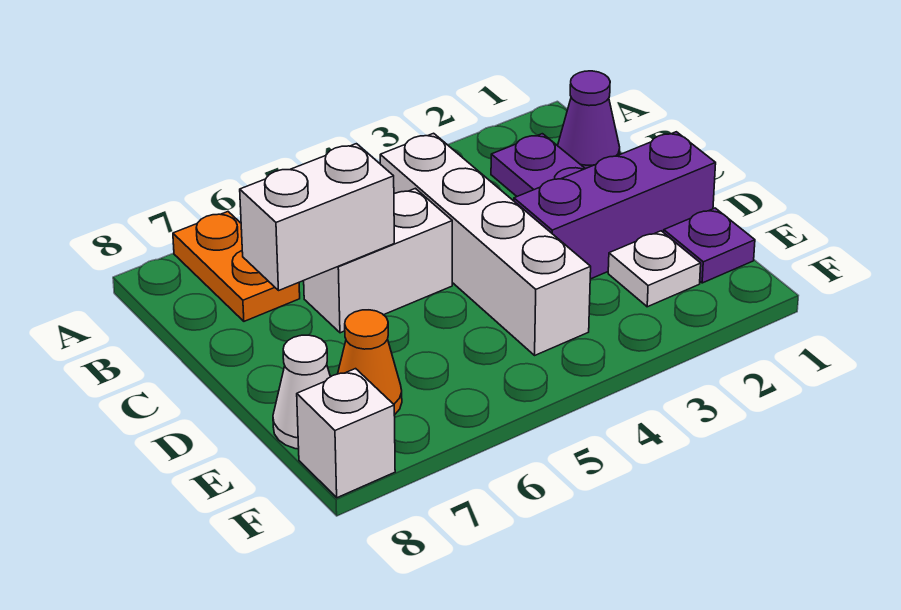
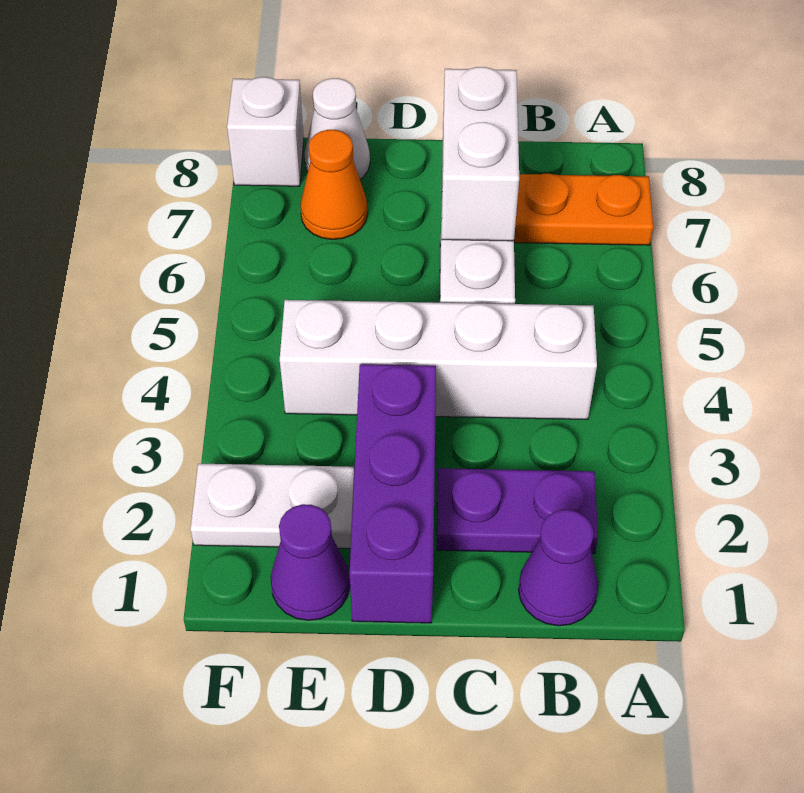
purple 1x1 plate [664,208,755,283] -> purple 1x1 cone [271,504,350,620]
white 1x1 plate [608,231,701,307] -> white 1x2 plate [191,464,354,549]

